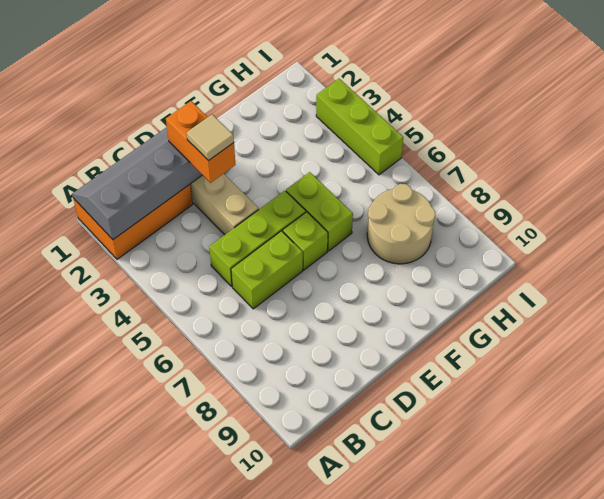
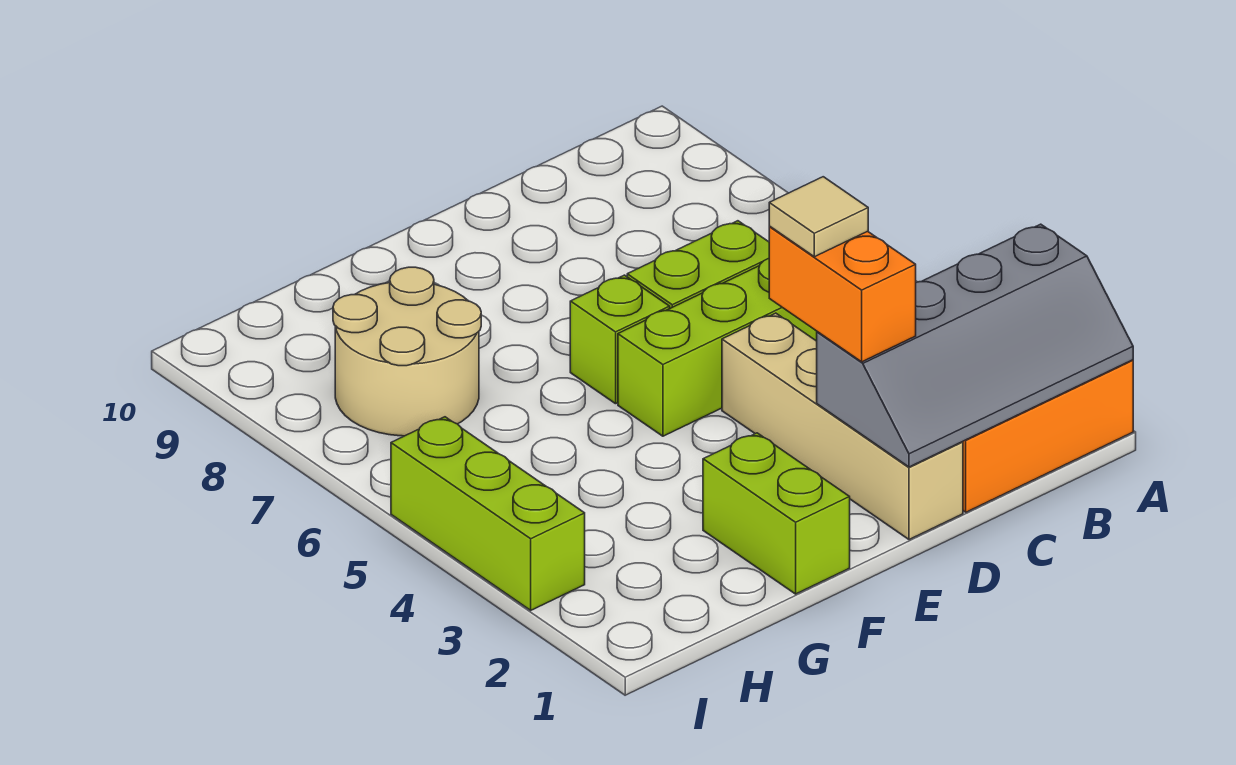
lime 1x2 brick [286,172,353,251] -> lime 1x2 brick moved to [703,433,850,594]

